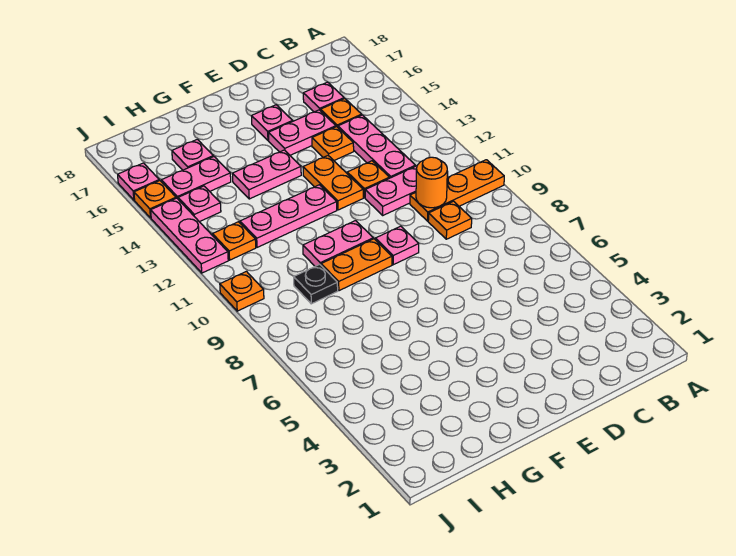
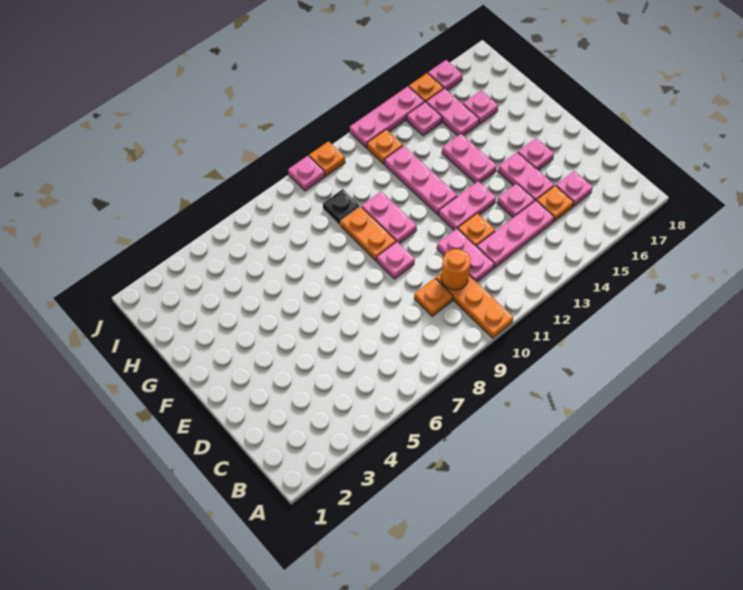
orange 1x1 plate [312,127,354,160] -> pink 1x1 plate [497,183,535,217]
orange 1x2 plate [303,156,363,210] -> pink 1x2 plate [439,181,496,230]
none -> pink 1x1 plate [288,156,325,191]

